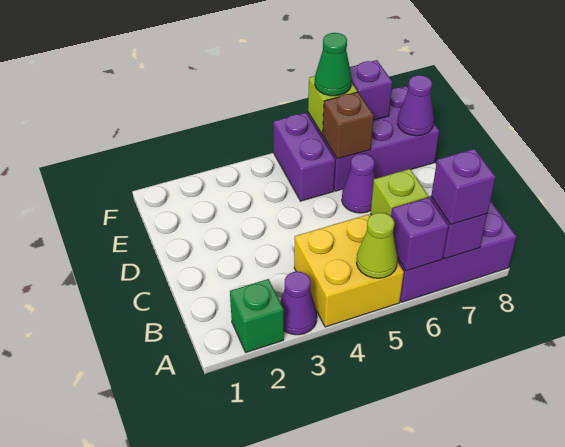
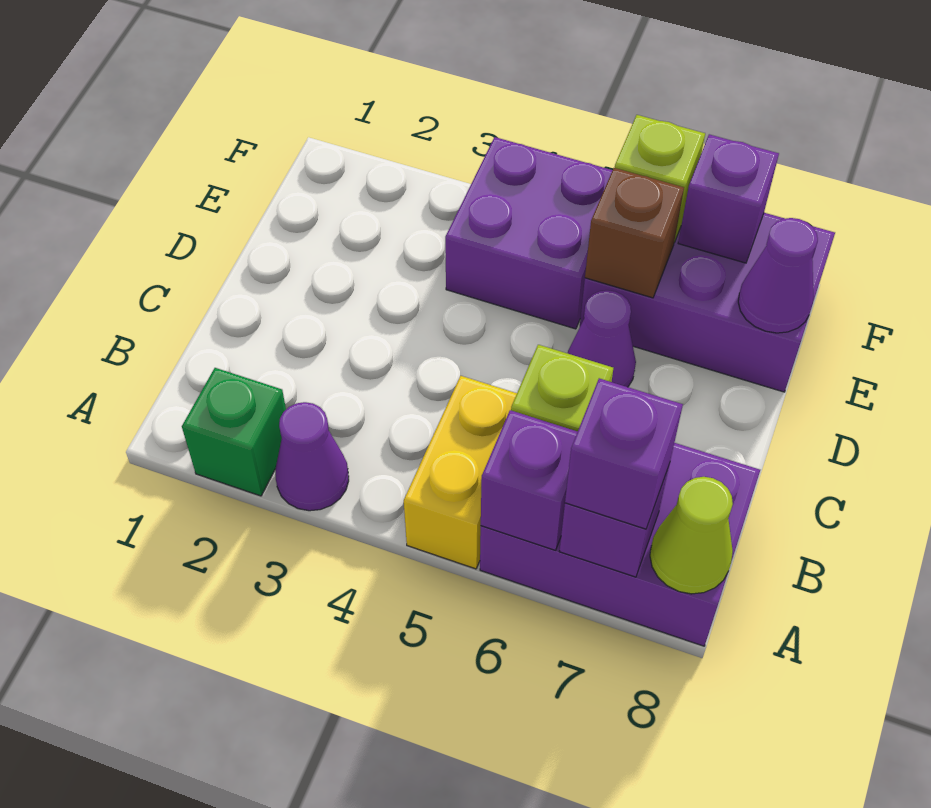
yellow 2x2 brick [294,214,404,327] -> yellow 1x2 brick [404,376,517,569]
lime 1x1 cone [356,213,398,278] -> lime 1x1 cone moved to [650,477,733,594]
purple 1x2 brick [273,113,335,201] -> purple 2x2 brick [445,137,613,329]
green 1x1 cone [315,33,352,96] -> none

